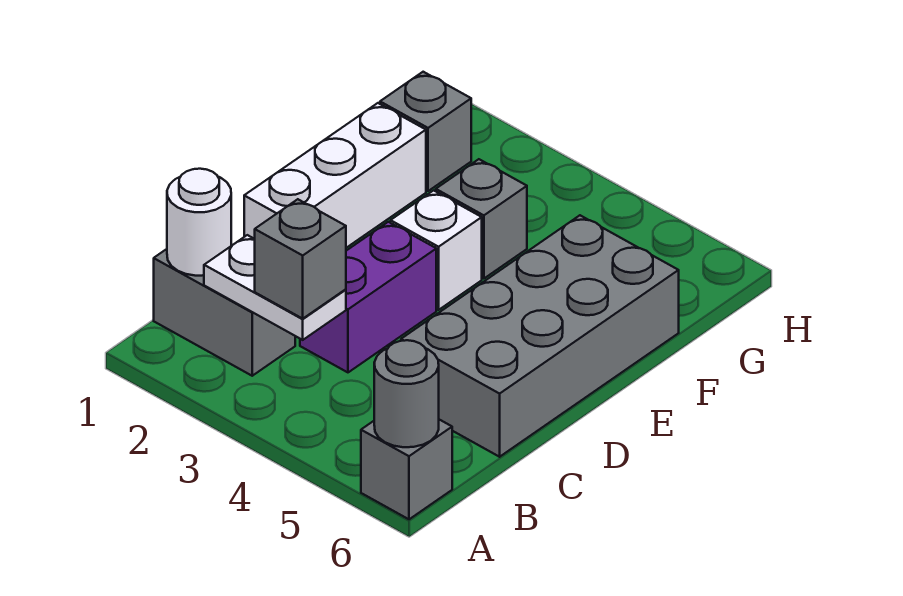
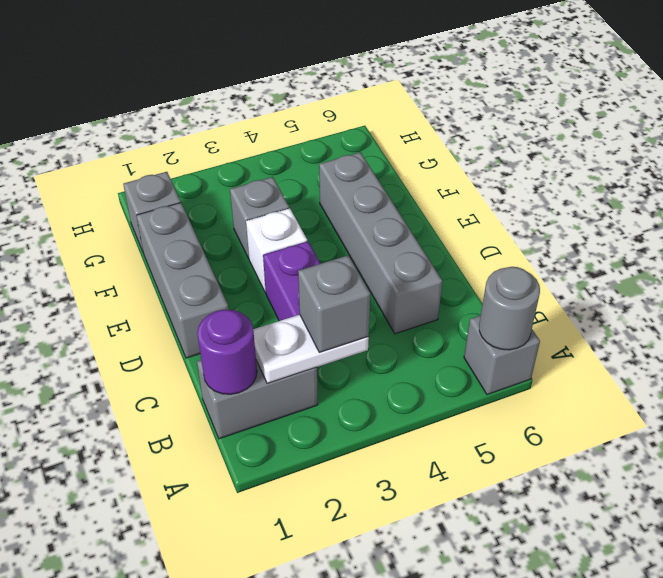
white 1x1 round brick [167,169,231,276] -> purple 1x1 round brick [197,310,257,394]
grey 2x4 brick [401,215,679,457] -> grey 1x4 brick [319,152,442,334]
white 1x3 brick [244,103,426,248] -> grey 1x3 brick [136,203,229,358]

